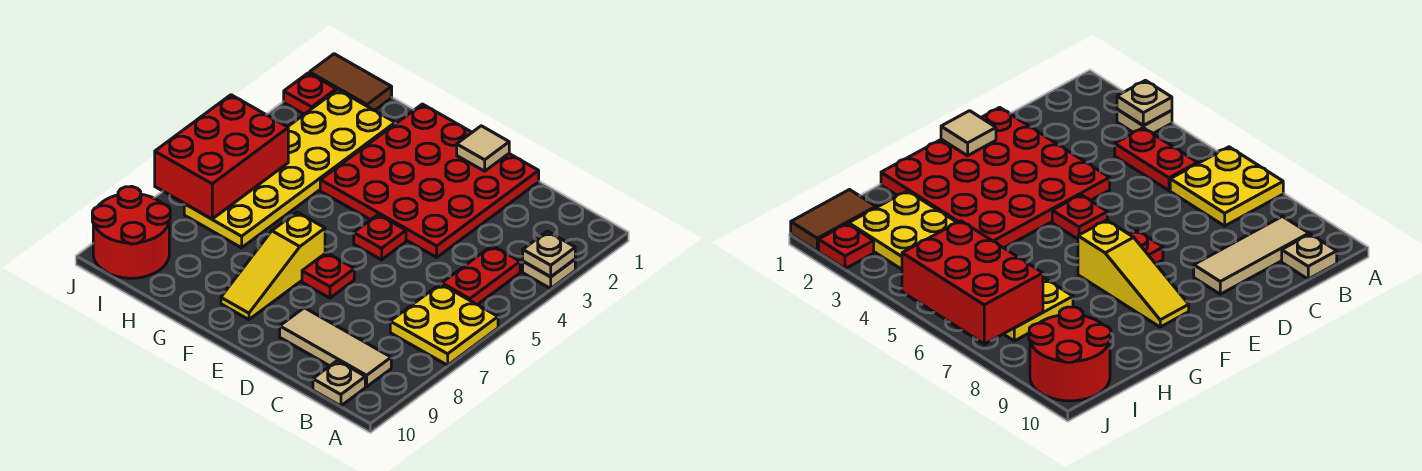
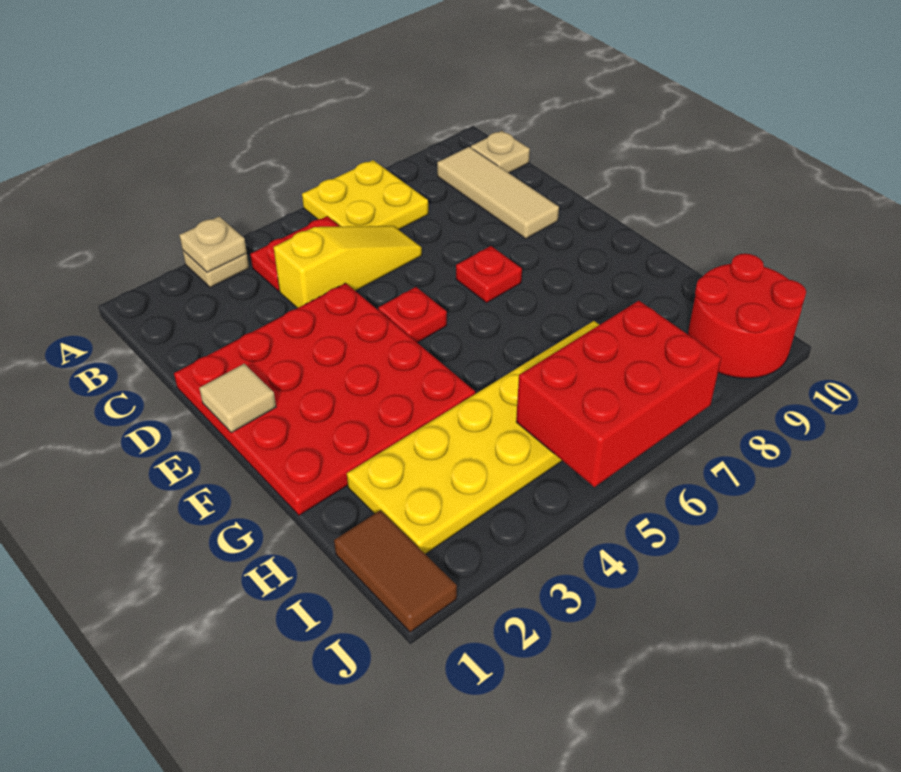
yellow 1x3 slope [221,212,325,320] -> yellow 1x3 slope moved to [274,226,422,308]
red 1x1 plate [284,73,336,114] -> none

